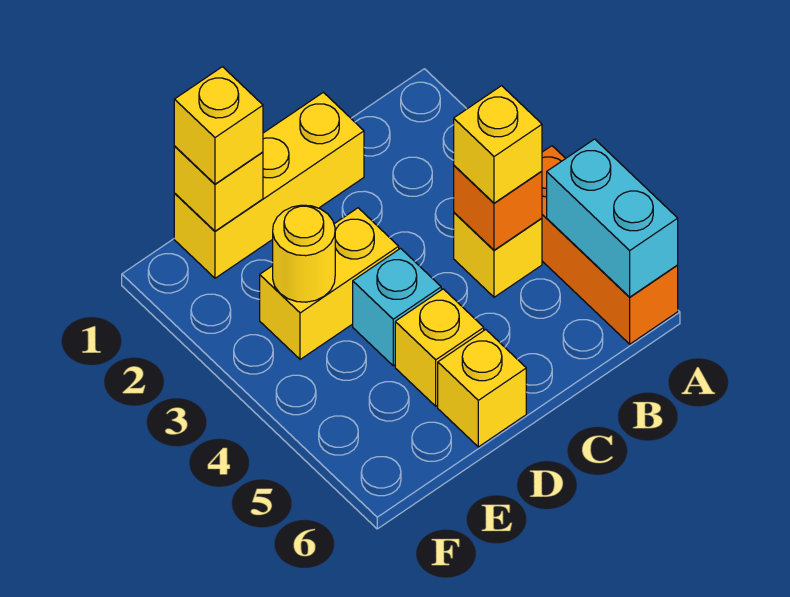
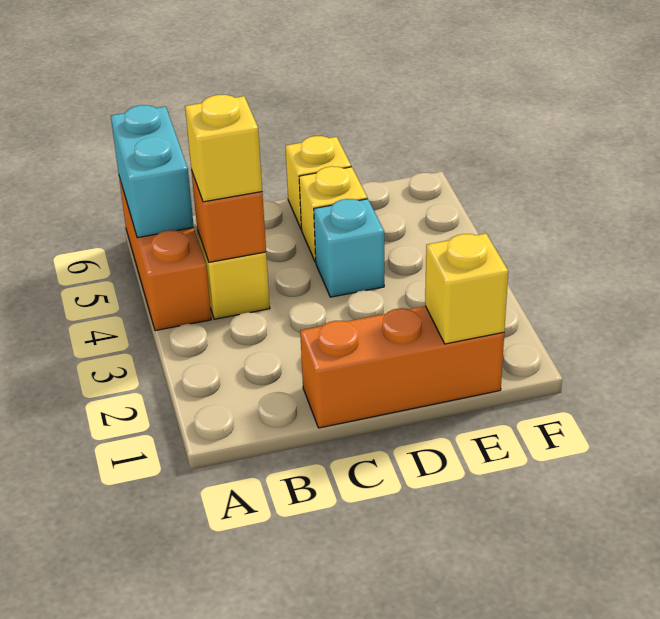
yellow 1x3 brick [174,92,364,278] -> orange 1x3 brick [300,306,504,428]
yellow 1x2 brick [260,208,399,359] -> none
yellow 1x1 brick [174,67,263,184] -> none
yellow 1x1 round brick [273,205,335,302] -> none

